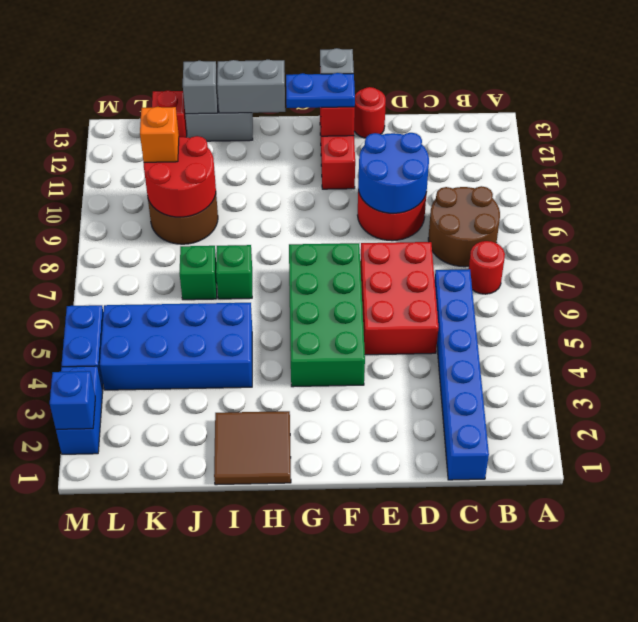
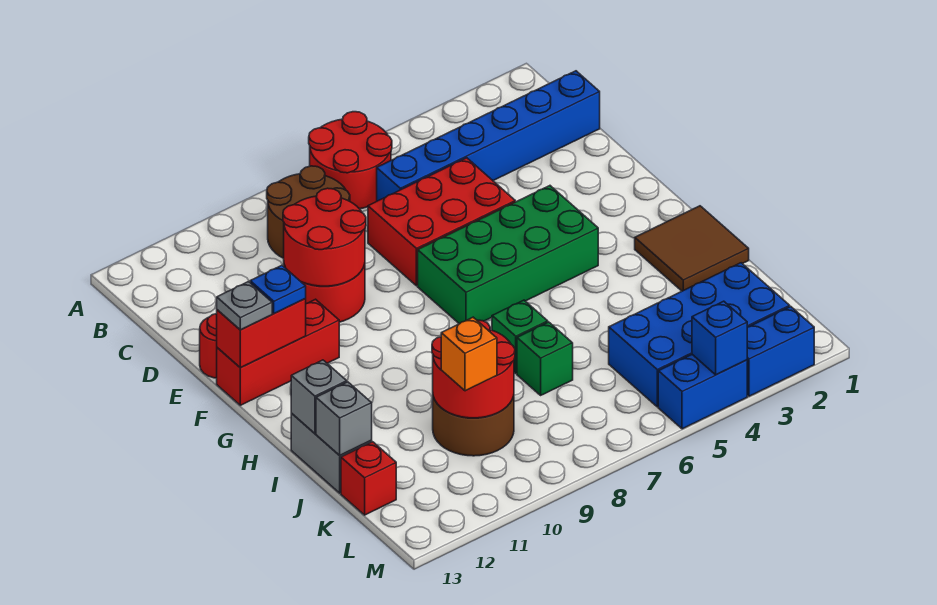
red 1x1 round brick [469,241,505,294] -> red 2x2 round brick [309,112,392,209]
blue 2x2 round brick [358,133,429,213] -> red 2x2 round brick [283,188,366,286]
blue 1x2 plate [286,73,355,108] -> blue 1x1 plate [250,265,306,314]
grey 1x2 brick [217,60,285,113] -> grey 1x1 brick [291,360,347,433]
blue 2x4 brick [100,303,252,390] -> blue 2x4 brick turned to [609,263,790,407]
blue 1x1 brick [50,371,95,429] -> blue 1x1 brick moved to [692,301,747,375]

